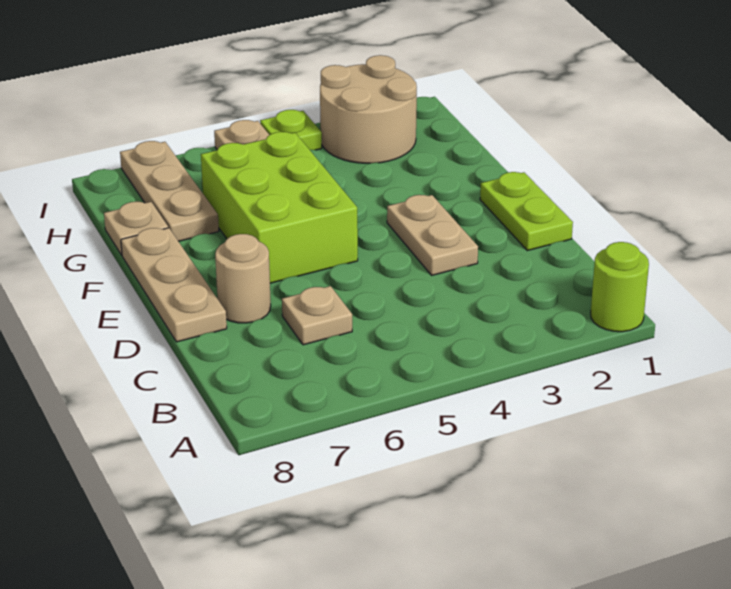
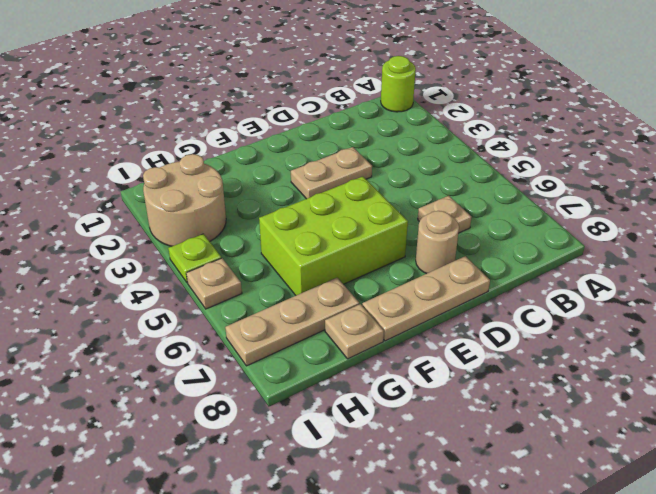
lime 1x2 plate [480,172,573,251] -> none

